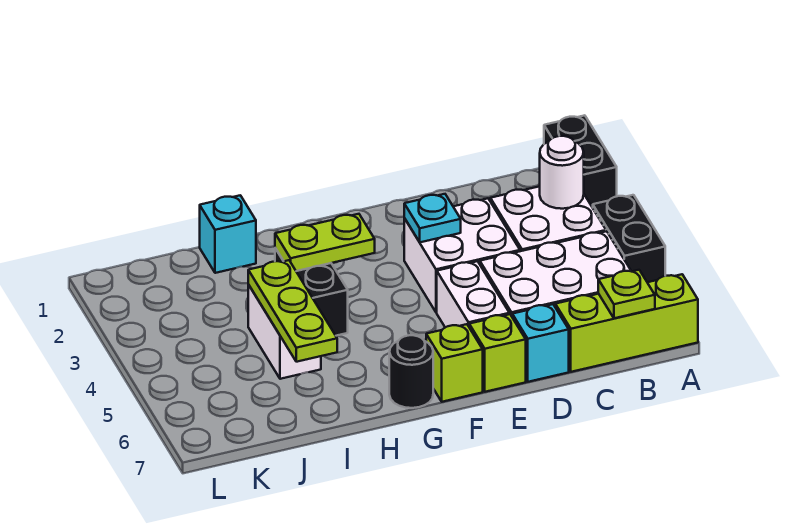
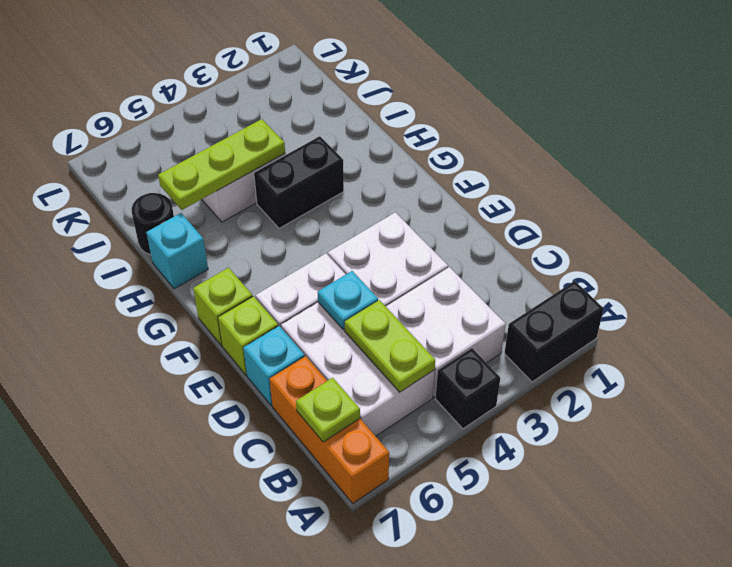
black 1x2 brick [593,195,665,282] -> black 1x1 brick [436,348,500,429]
lime 1x3 brick [555,274,698,372] -> orange 1x3 brick [270,356,389,503]
white 1x1 round brick [540,136,584,209] -> none
cyan 1x1 plate [404,194,461,242] -> cyan 1x1 plate moved to [318,271,378,330]
lime 1x2 plate [275,214,375,271] -> lime 1x2 plate moved to [345,300,435,392]
black 1x1 round brick [389,335,433,408] -> black 1x1 round brick moved to [131,193,174,255]
cyan 1x1 brick [200,195,256,273] -> cyan 1x1 brick moved to [146,213,208,289]

